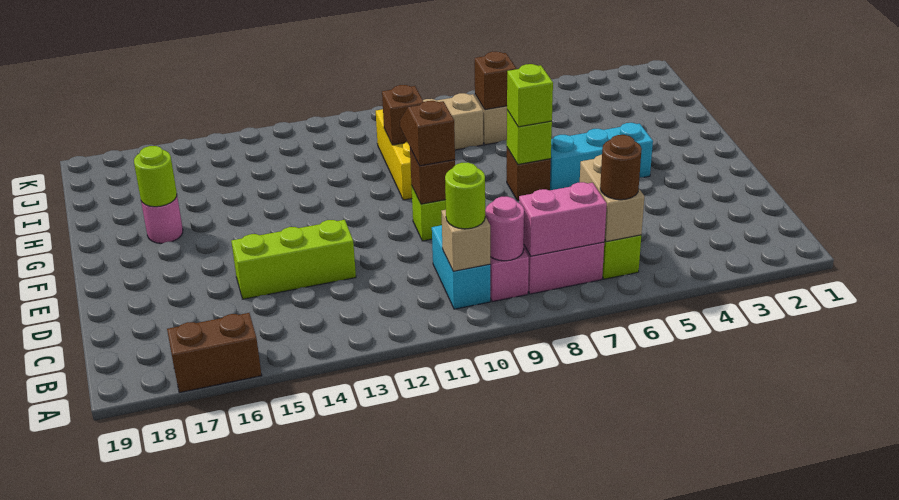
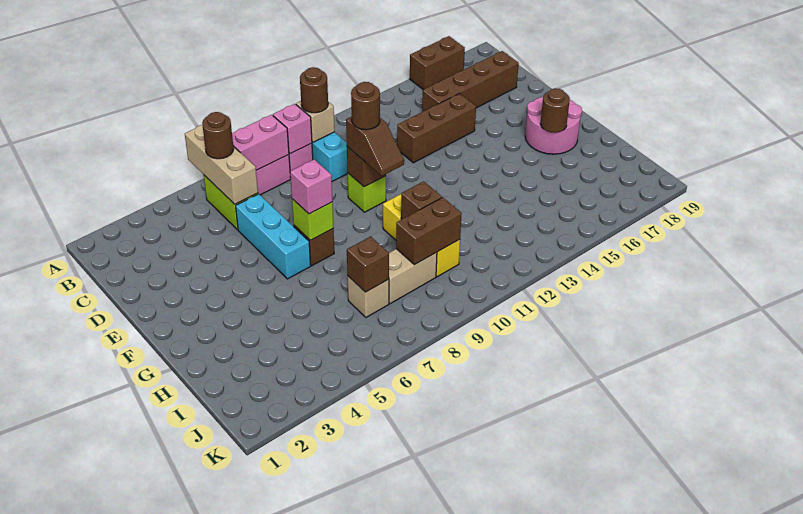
tan 1x2 brick [580,155,644,242] -> tan 1x3 brick [185,125,258,204]
pink 1x1 round brick [485,197,524,261] -> pink 1x1 brick [273,104,312,154]
lime 1x1 round brick [445,163,485,229] -> brown 1x1 round brick [300,67,328,113]
none -> brown 1x4 brick [422,51,519,112]
lime 1x3 brick [231,220,356,299] -> brown 1x3 brick [397,94,476,163]
none -> brown 1x1 round brick [351,82,380,130]
cyan 1x3 brick [550,123,653,190] -> cyan 1x3 brick turned to [236,194,311,279]
lime 1x1 brick [507,64,553,127] -> pink 1x1 brick [290,160,332,214]
pink 1x1 round brick [141,197,183,243] -> pink 2x2 round brick [525,97,582,154]
lime 1x1 round brick [134,146,177,207] -> brown 1x1 round brick [540,88,570,133]
none -> brown 1x2 brick [396,197,462,265]

